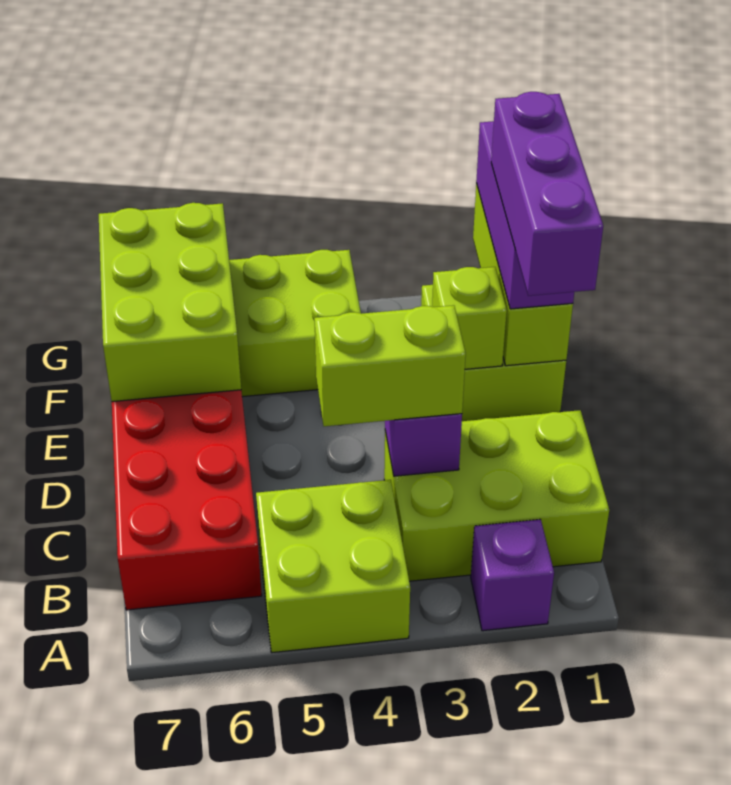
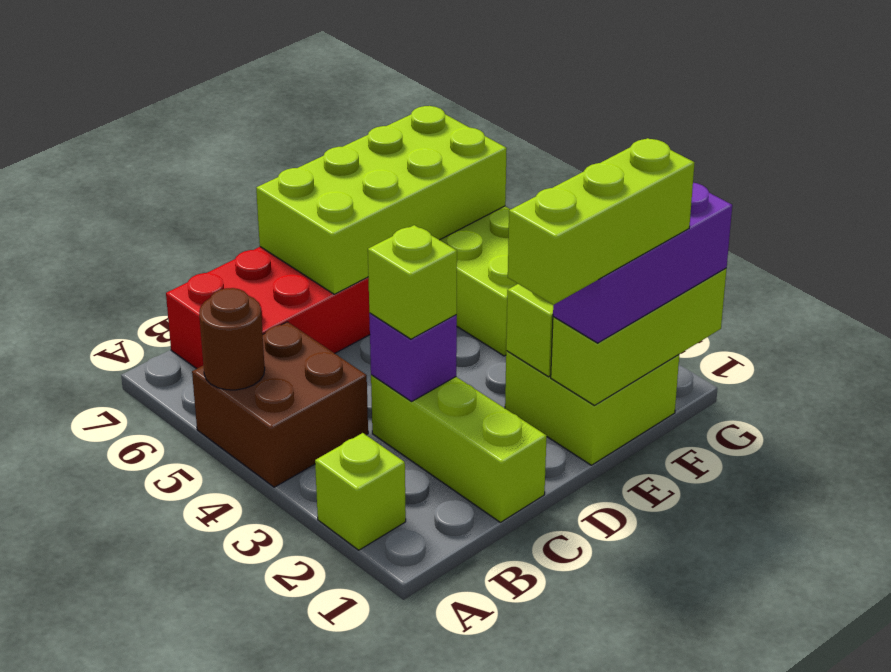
purple 1x1 brick [471,519,554,631] -> lime 1x1 brick [315,433,406,550]
lime 2x2 brick [256,480,410,653] -> brown 2x2 brick [192,322,368,487]
none -> brown 1x1 round brick [199,288,265,390]
lime 2x3 brick [384,410,609,581] -> lime 1x3 brick [371,375,547,522]
lime 1x2 brick [314,305,466,426] -> lime 1x1 brick [368,225,457,339]
purple 1x3 brick [491,92,603,296] -> lime 1x3 brick [508,138,695,305]
lime 2x3 brick [99,203,241,402] -> lime 2x4 brick [256,106,507,294]

